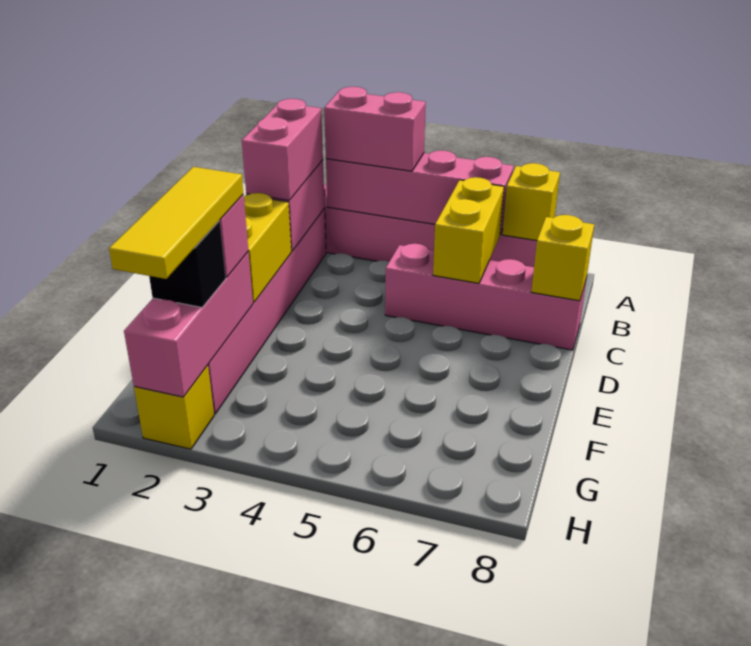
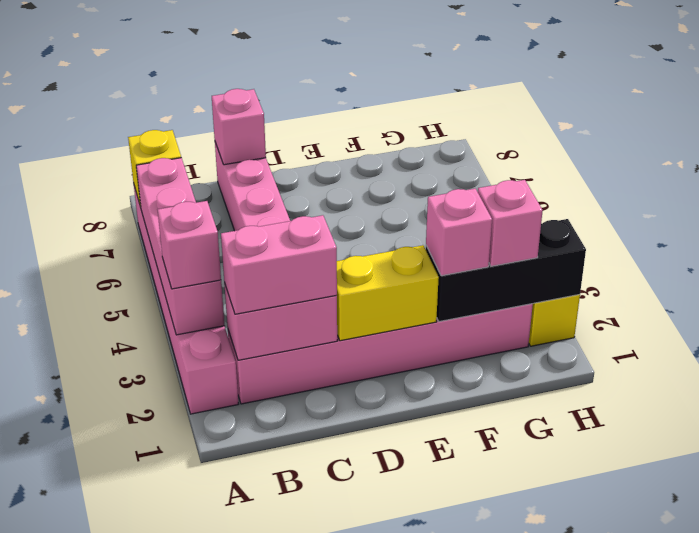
pink 1x2 brick [324,87,426,171] -> pink 1x1 brick [158,201,221,289]
yellow 1x2 brick [433,177,504,283] -> none
yellow 1x1 brick [532,215,594,301] -> pink 1x1 brick [212,89,266,165]
pink 1x3 brick [124,252,253,397] -> black 1x3 brick [426,219,586,322]
yellow 1x3 tile [109,167,243,279] -> none
black 1x1 brick [149,221,226,307] -> pink 1x1 brick [478,180,543,266]

